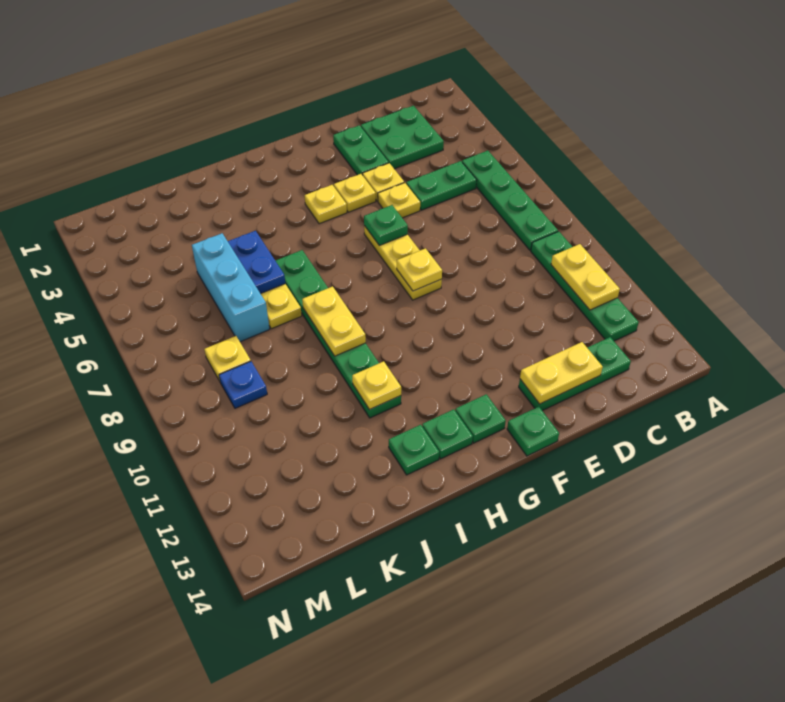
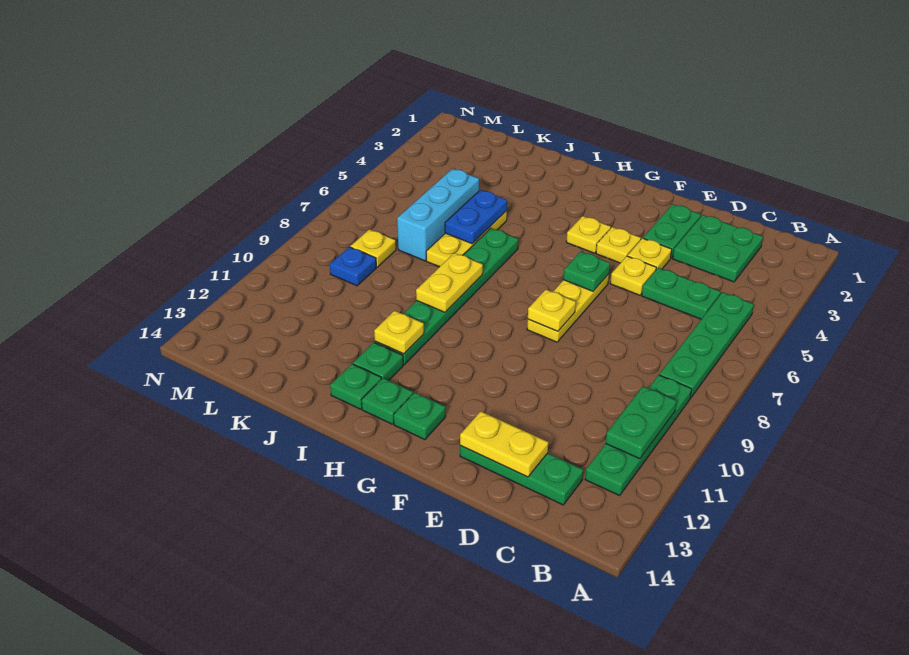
yellow 1x2 plate [551,244,620,310] -> green 1x2 plate [606,386,676,459]
green 1x1 plate [507,407,559,456] -> green 1x1 plate moved to [353,343,403,380]

